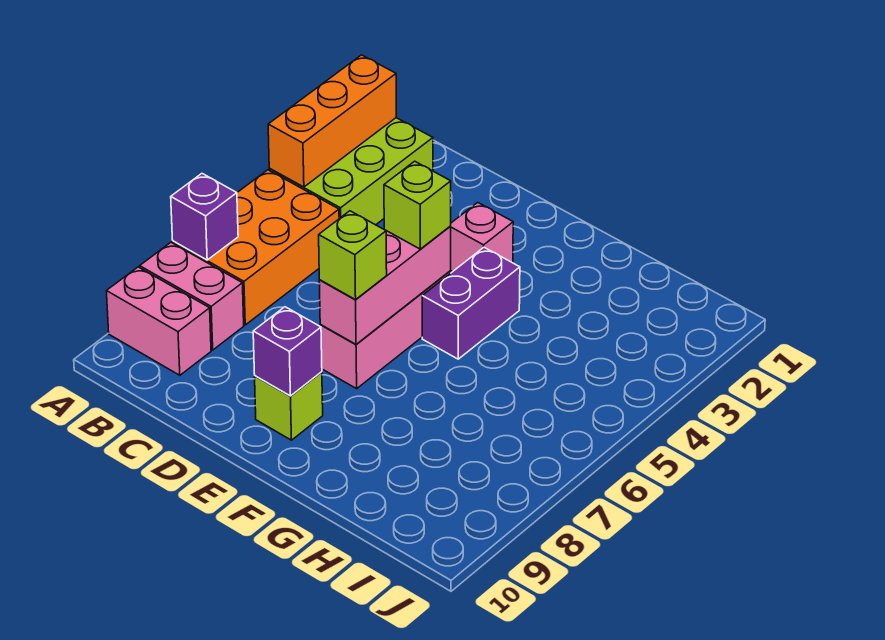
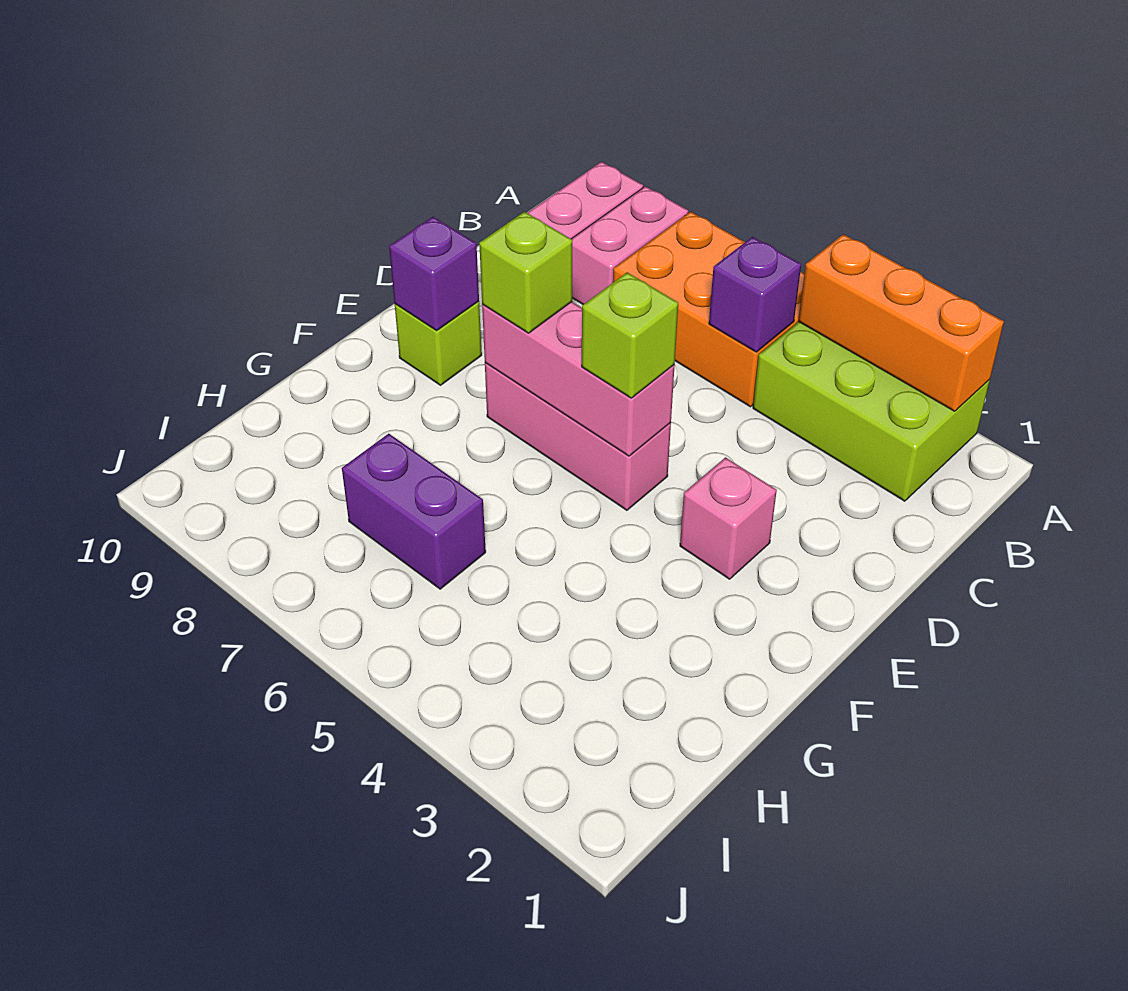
purple 1x1 brick [171,174,238,260] -> purple 1x1 brick moved to [709,237,801,352]
purple 1x2 brick [422,247,520,359] -> purple 1x2 brick moved to [342,434,486,589]

